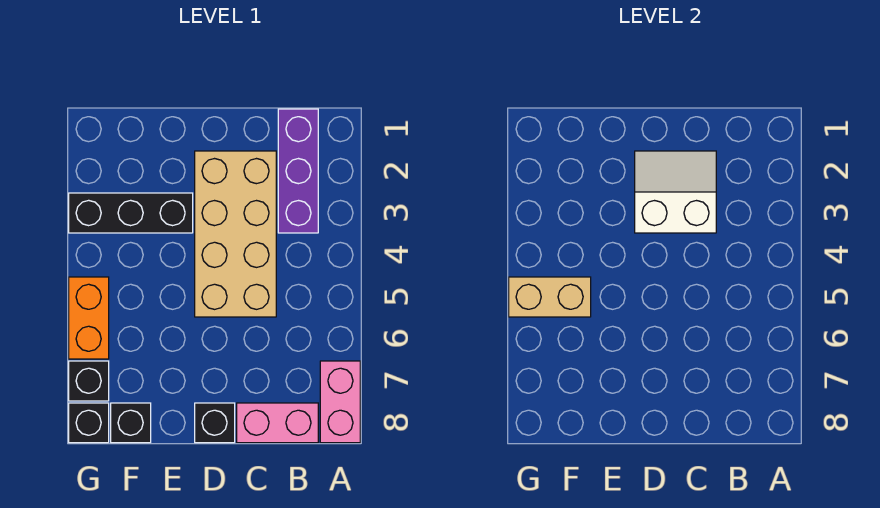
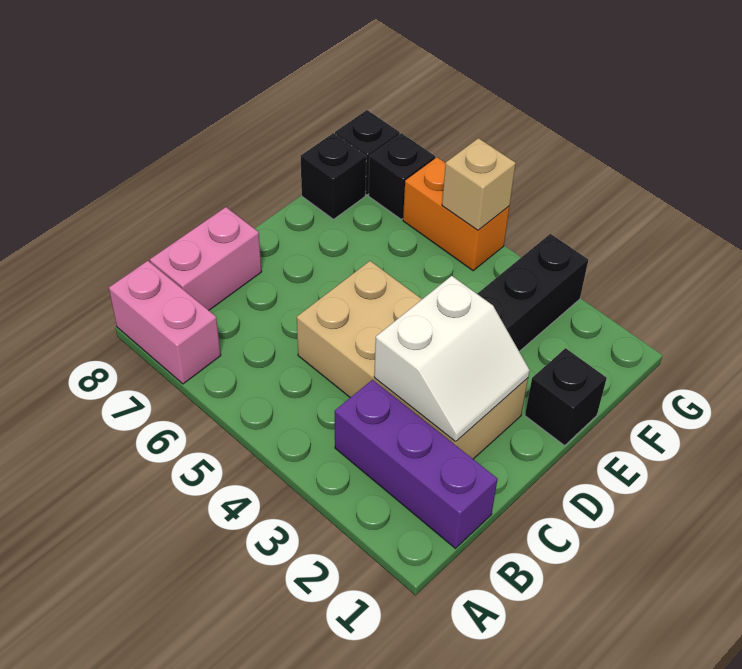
black 1x1 brick [195,403,235,443] -> black 1x1 brick moved to [525,348,607,446]
tan 1x2 brick [509,277,591,317] -> tan 1x1 brick [442,138,516,230]

